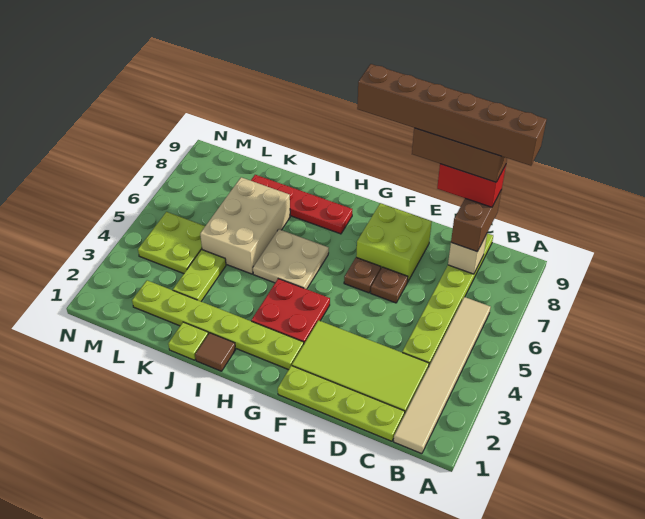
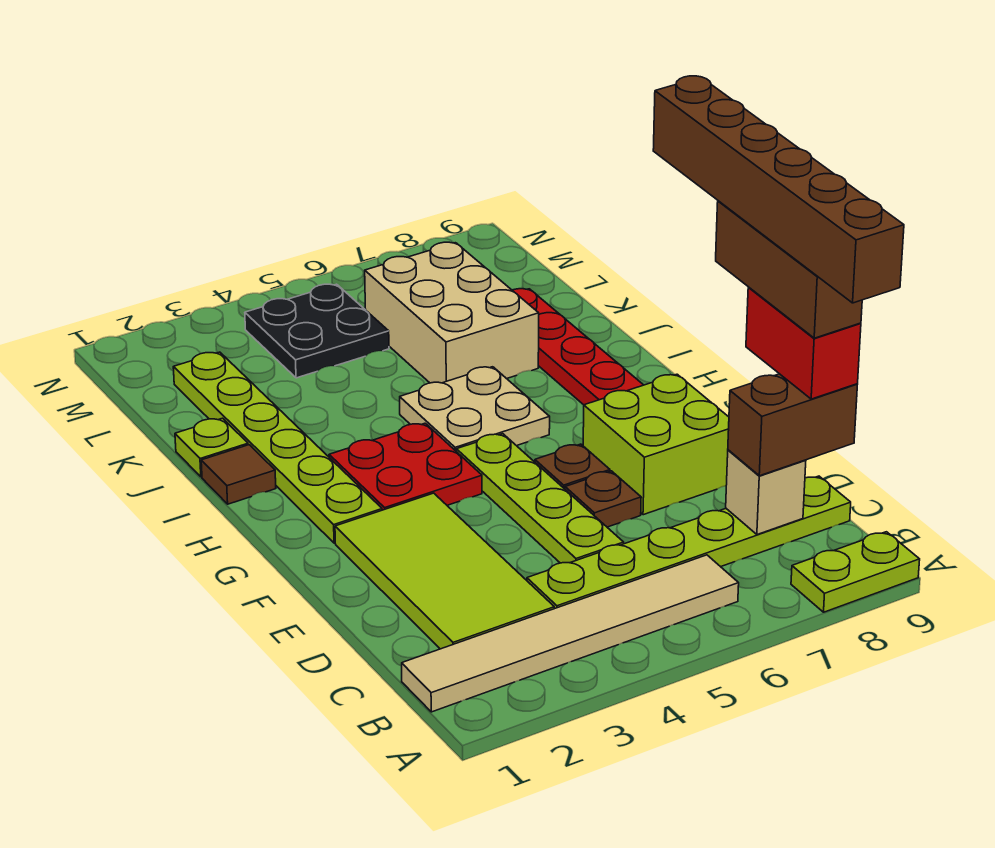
lime 1x4 plate [278,366,405,441] -> lime 1x4 plate moved to [456,434,624,563]
tan 2x3 brick [200,177,290,274] -> tan 2x3 brick turned to [365,242,539,383]
lime 1x2 plate [173,250,226,301] -> lime 1x2 plate moved to [791,532,920,612]
lime 2x2 plate [138,212,205,274] -> black 2x2 plate [245,284,389,378]

